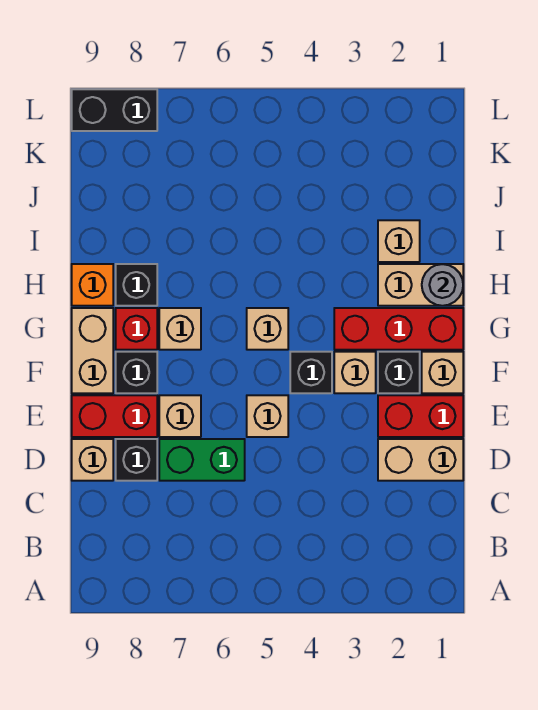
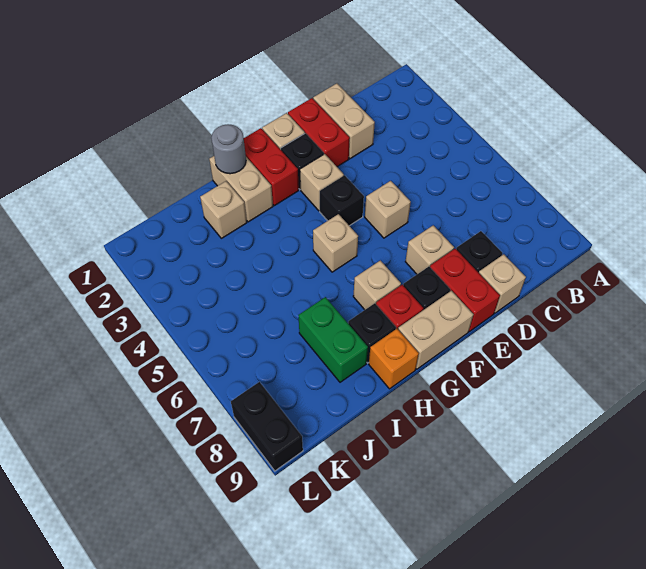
green 1x2 brick [159,439,245,481] -> green 1x2 brick moved to [299,297,368,382]
red 1x3 brick [334,308,463,350] -> red 1x2 brick [244,128,299,206]

